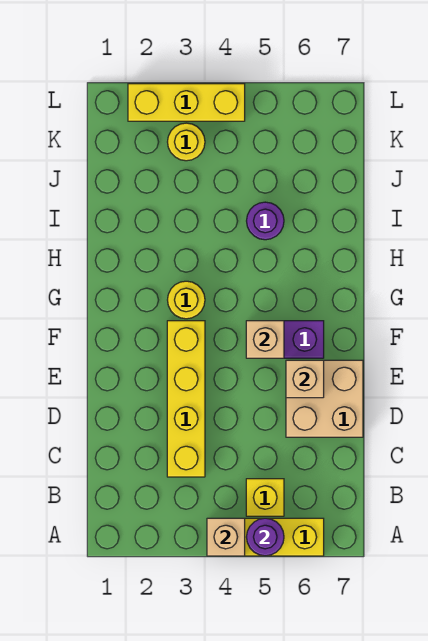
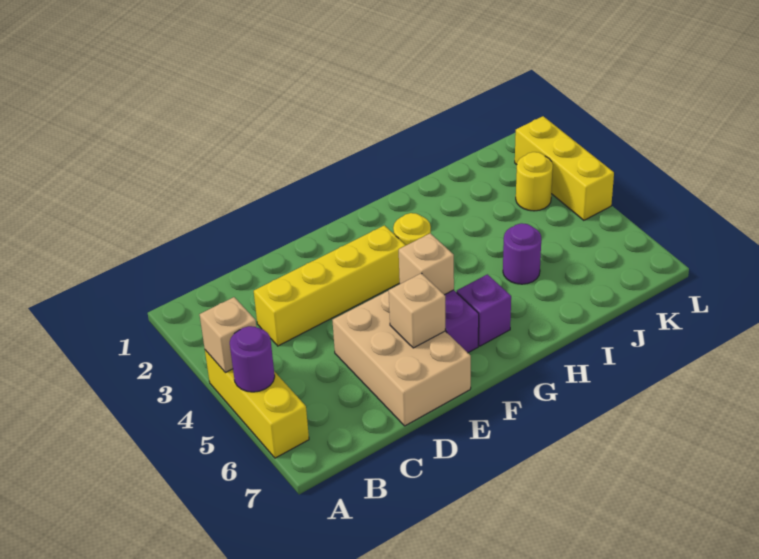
yellow 1x1 brick [246,479,284,516] -> none
tan 2x2 brick [286,360,363,437] -> tan 2x3 brick [332,291,471,426]
none -> purple 1x1 brick [457,274,511,346]

